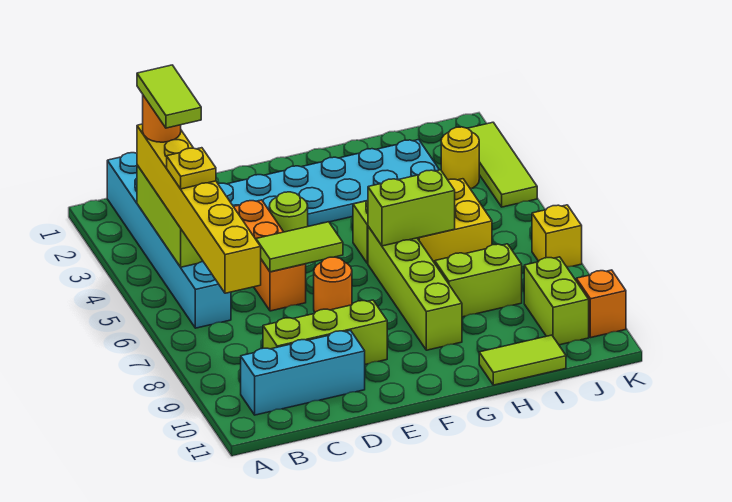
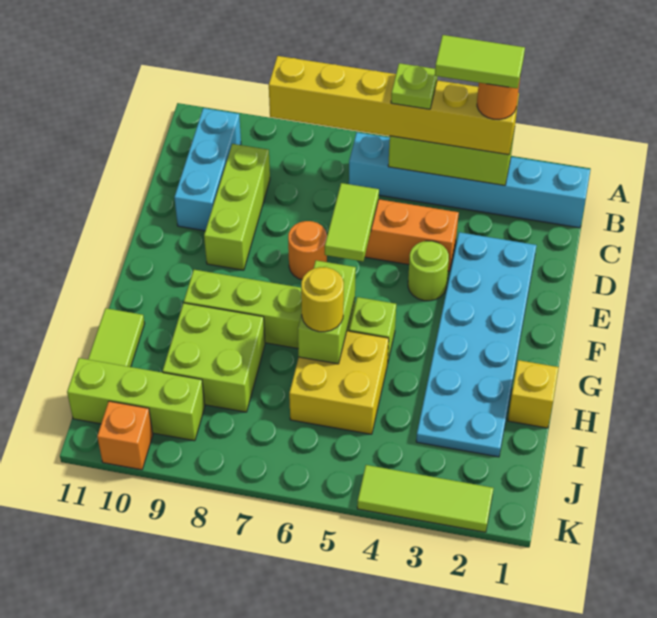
yellow 1x1 plate [167,148,216,189] -> lime 1x1 plate [391,63,437,109]
lime 1x2 brick [435,244,522,317] -> lime 2x2 brick [163,303,265,412]
yellow 1x1 round brick [441,127,479,188] -> yellow 1x1 round brick moved to [301,267,344,332]
lime 1x2 brick [524,257,589,345] -> lime 1x3 brick [67,358,205,441]
yellow 1x1 brick [532,205,582,267] -> yellow 1x1 brick moved to [508,360,559,428]

